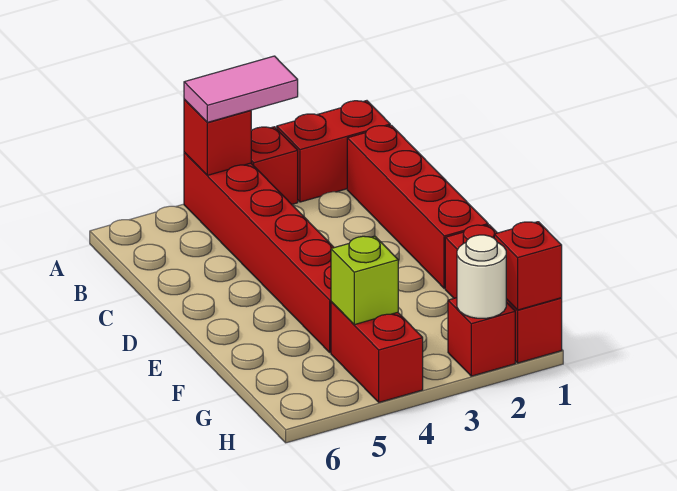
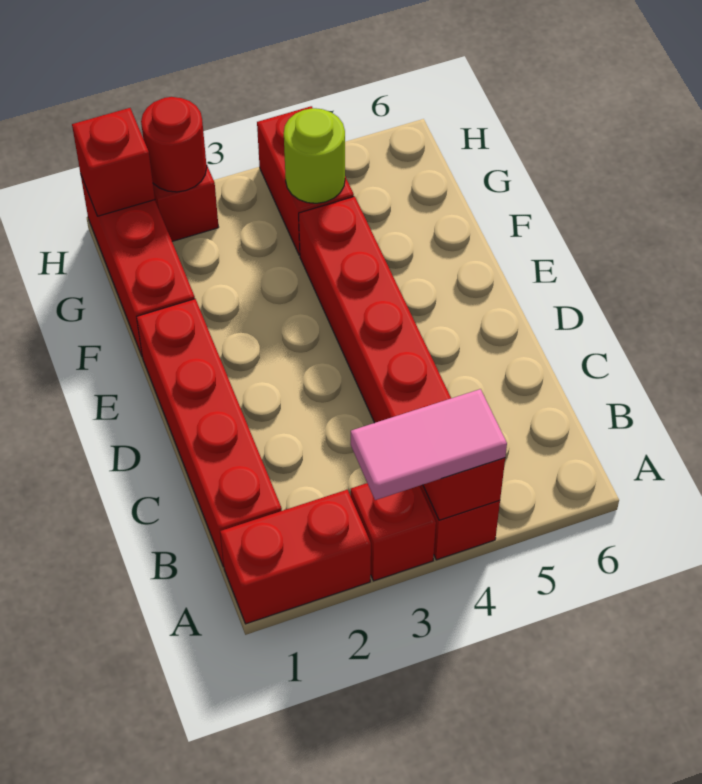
lime 1x1 brick [331,236,398,325] -> lime 1x1 round brick [284,108,345,203]
white 1x1 round brick [457,235,506,318] -> red 1x1 round brick [141,97,207,192]

